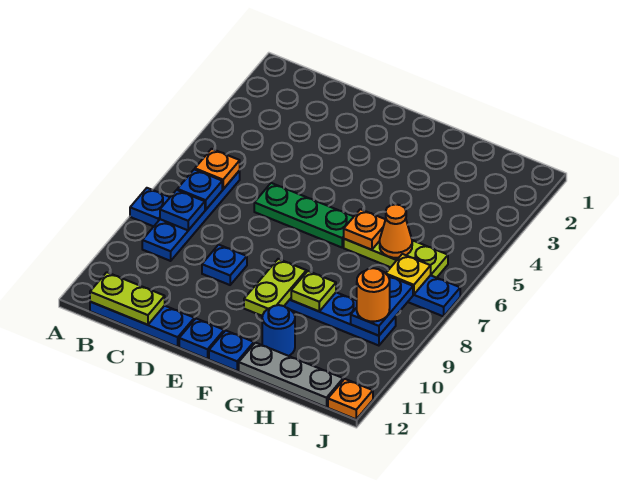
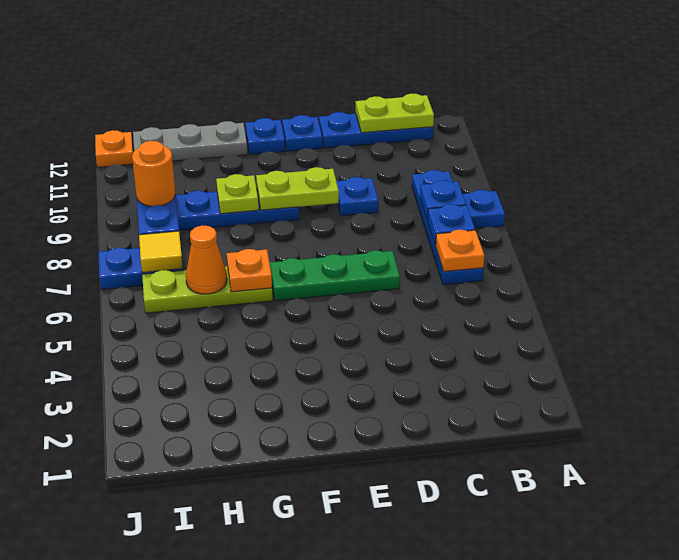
lime 1x2 plate [244,259,306,316] -> lime 1x2 plate turned to [256,167,339,210]
blue 1x1 round brick [262,305,295,356] -> none
yellow 1x1 plate [386,254,431,295] -> yellow 1x1 tile [139,231,183,273]

